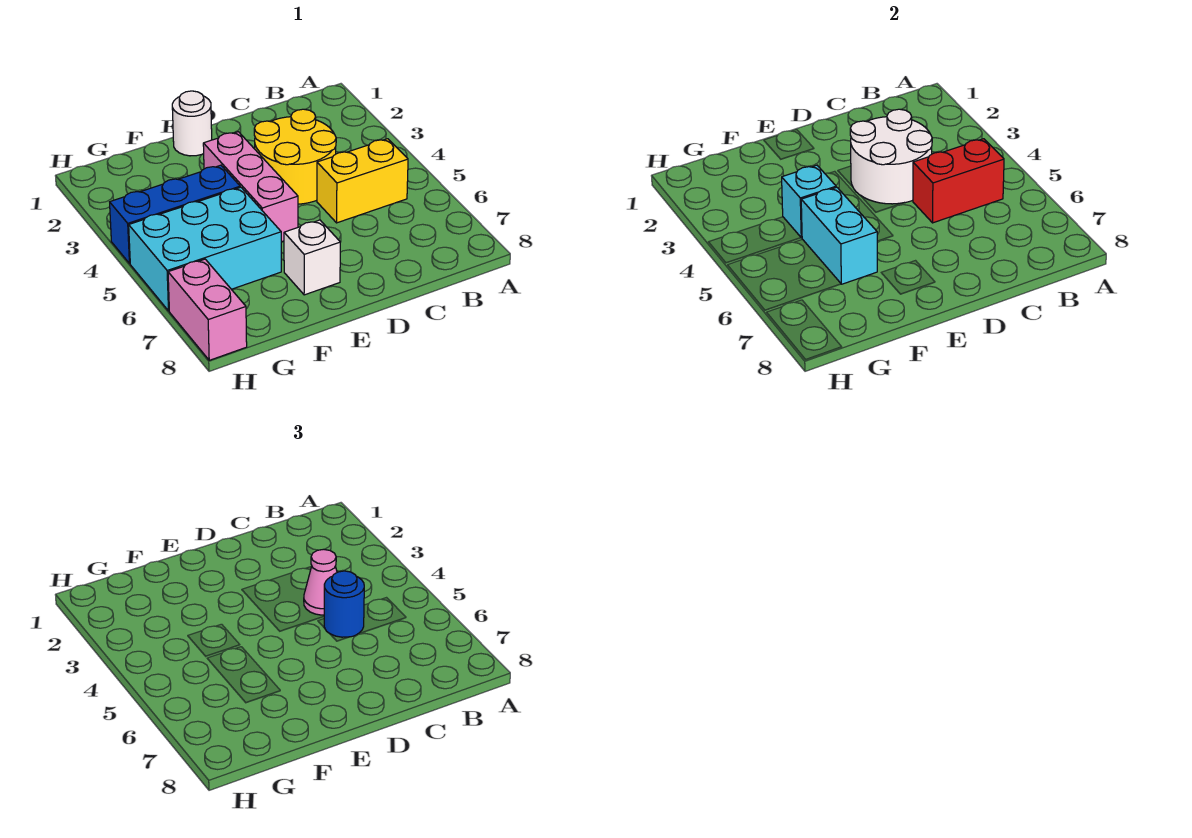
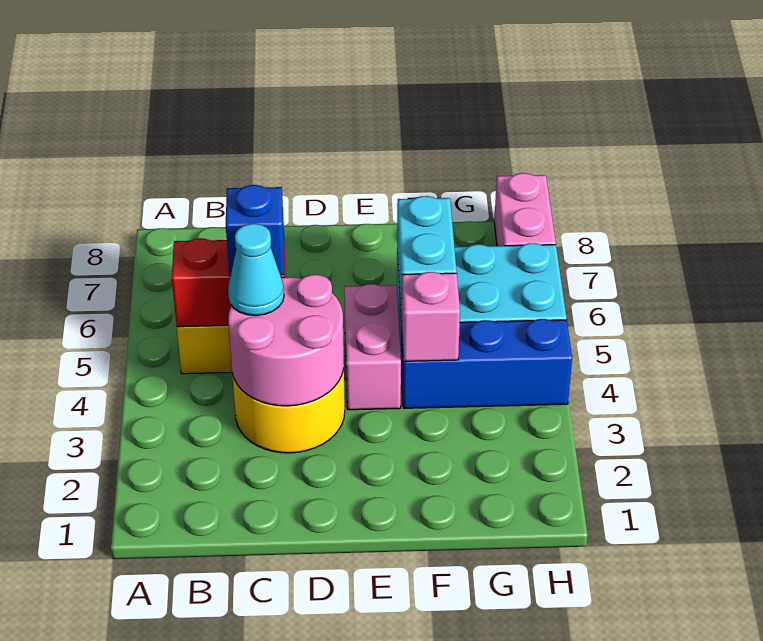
white 2x2 round brick [850,109,932,204] -> pink 2x2 round brick [228,275,344,406]
pink 1x1 cone [304,549,337,615] -> cyan 1x1 cone [228,224,284,315]
blue 1x1 round brick [324,571,364,637] -> blue 1x1 brick [226,185,284,276]
white 1x1 round brick [172,91,212,156] -> none
pink 1x3 brick [203,132,298,242] -> pink 1x2 brick [344,284,401,410]
white 1x1 brick [284,220,340,295] -> none
cyan 1x1 brick [782,165,836,238] -> pink 1x1 brick [401,272,460,361]

